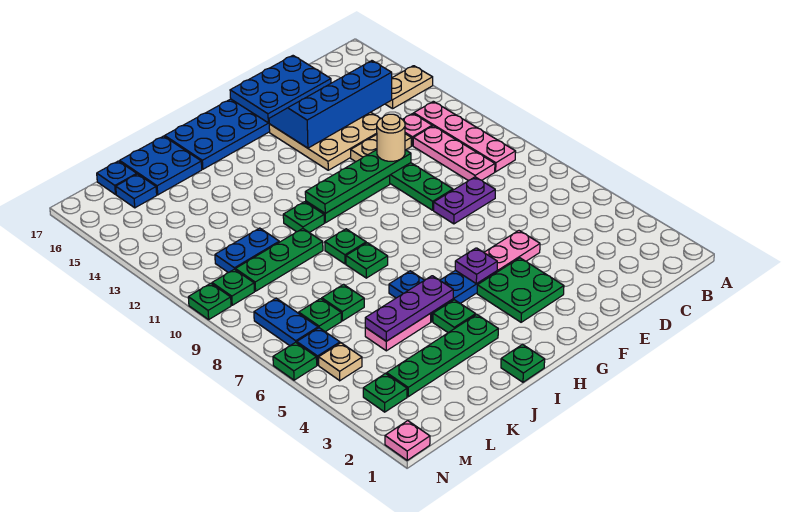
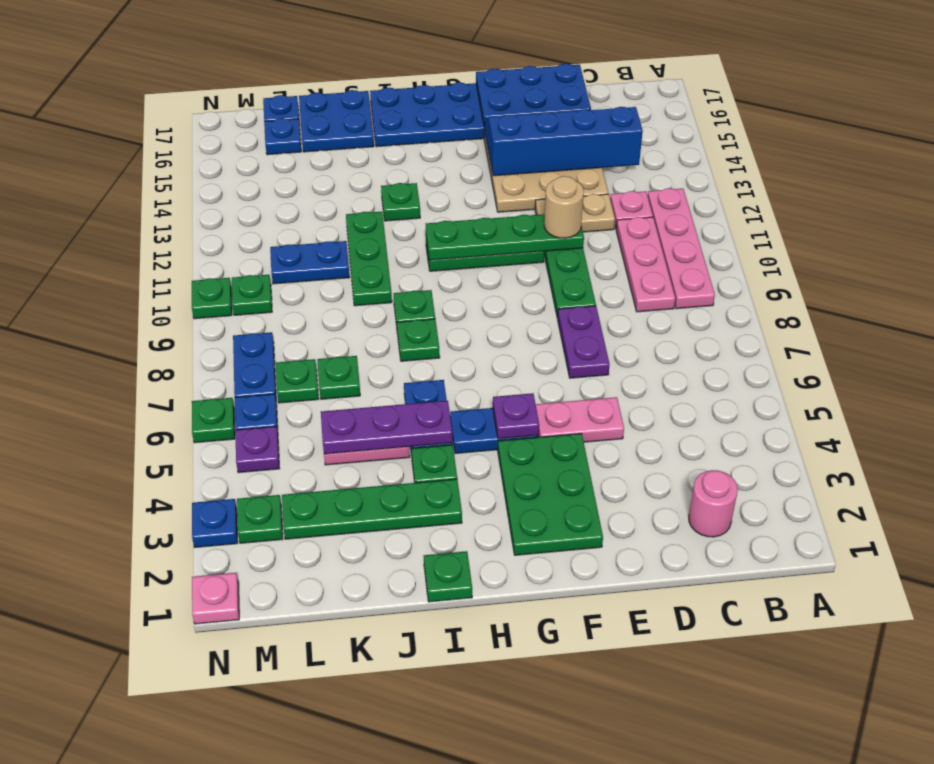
tan 1x2 plate [386,66,433,109] -> none
none -> pink 1x1 round brick [689,470,738,537]
purple 1x2 plate [434,177,495,224] -> purple 1x2 plate turned to [558,306,610,378]
green 2x2 plate [477,258,564,322] -> green 2x3 plate [498,434,603,555]
green 1x1 plate [283,202,324,233] -> green 1x1 plate moved to [381,183,420,221]
green 1x3 plate [235,229,323,291] -> green 1x3 plate turned to [346,212,392,306]
tan 1x1 plate [319,343,362,381] -> purple 1x1 plate [235,426,280,473]
none -> blue 1x1 plate [192,499,238,547]

